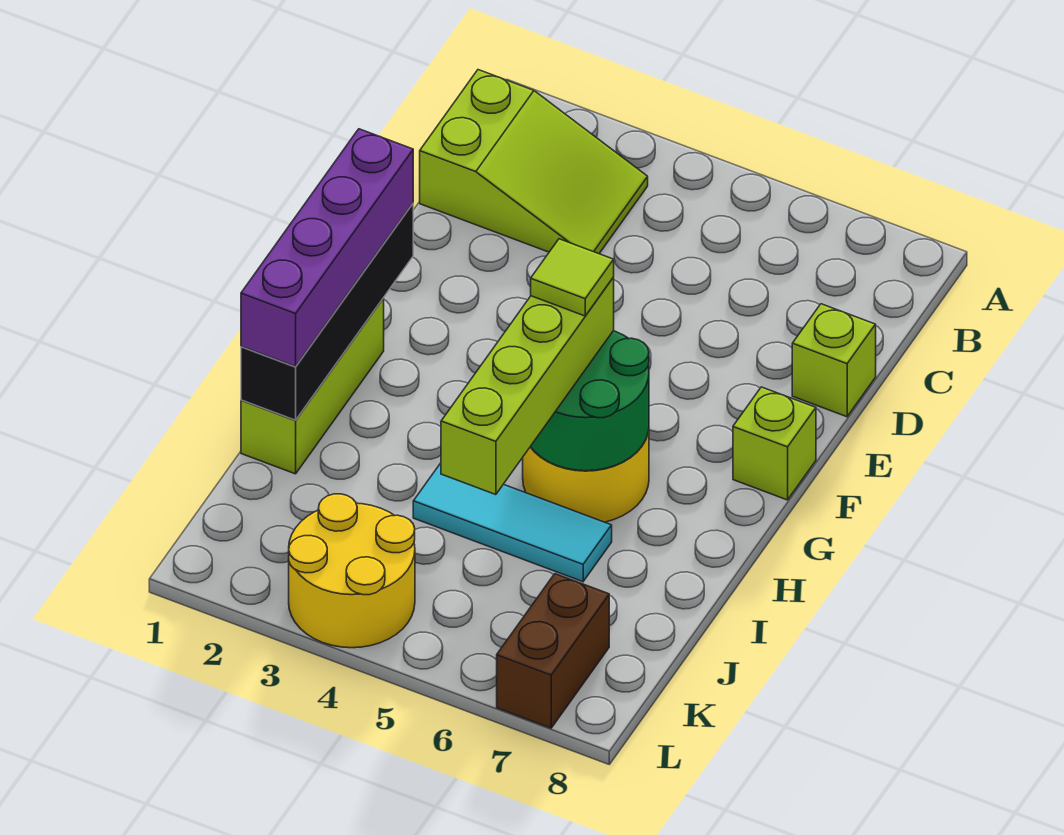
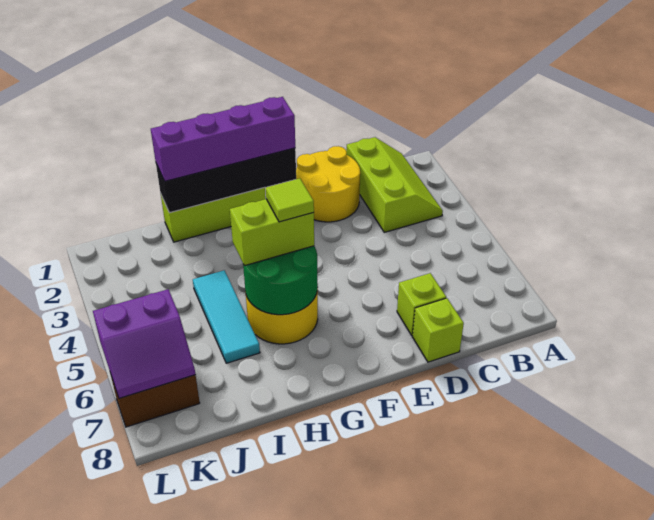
lime 2x3 slope [420,70,648,254] -> lime 2x3 slope turned to [346,137,443,232]
lime 1x1 brick [733,387,816,500] -> lime 1x1 brick moved to [397,273,446,336]
lime 1x4 brick [441,277,614,495] -> lime 1x2 brick [230,199,314,266]
yellow 2x2 round brick [289,494,415,648] -> yellow 2x2 round brick moved to [296,146,360,222]
none -> purple 2x2 slope [93,289,195,398]

